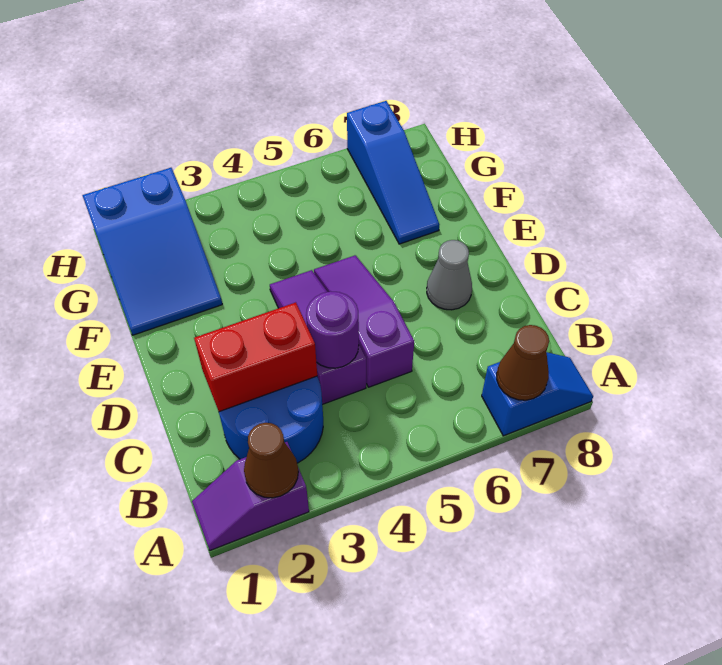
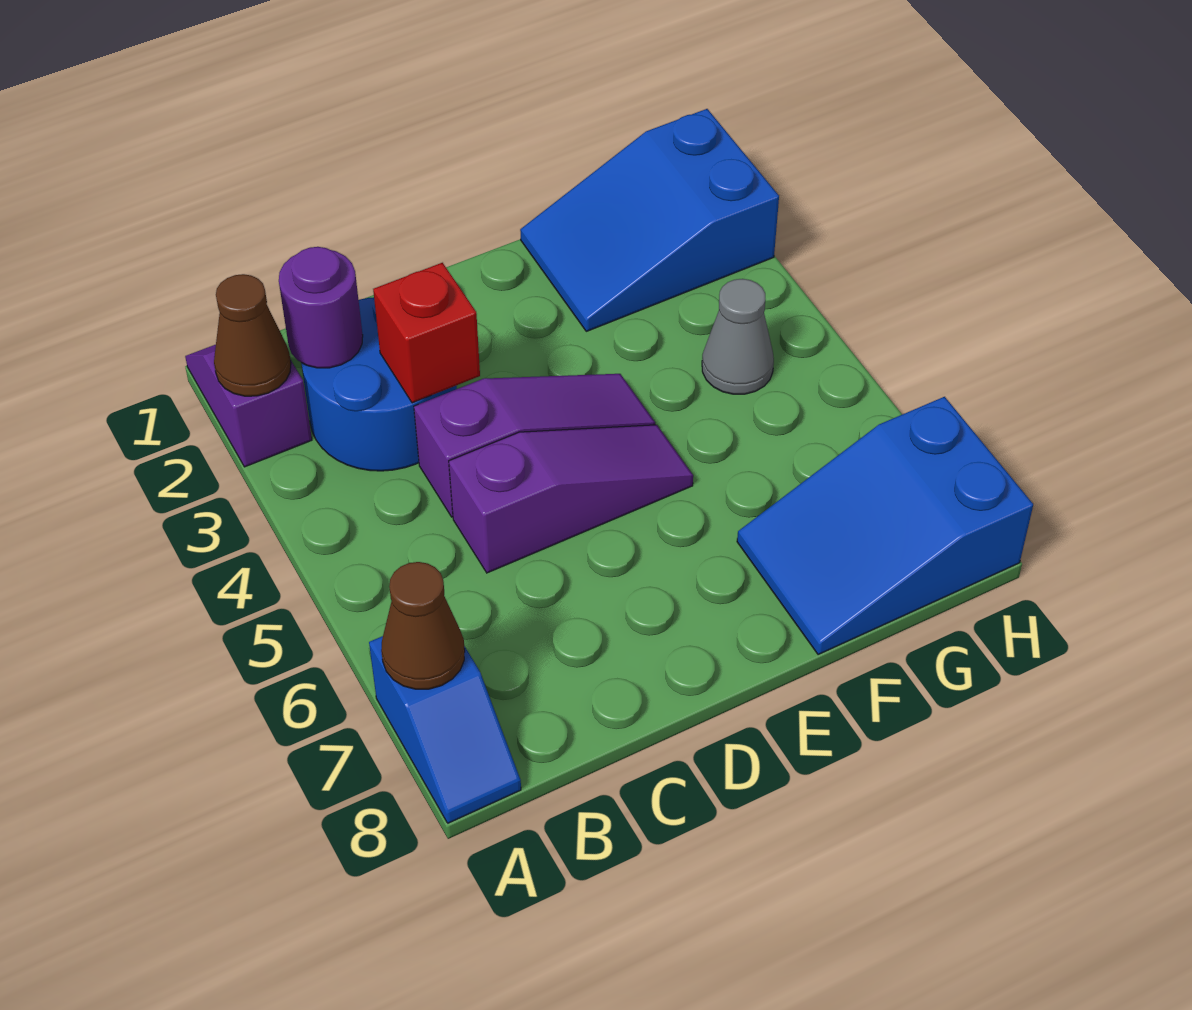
red 1x2 brick [194,302,317,412] -> red 1x1 brick [373,263,480,403]
purple 1x1 round brick [306,291,359,368] -> purple 1x1 round brick moved to [279,247,363,368]
grey 1x1 cone [427,240,472,310] -> grey 1x1 cone moved to [702,279,774,394]
blue 1x3 slope [347,101,439,244] -> blue 2x3 slope [737,397,1033,655]

